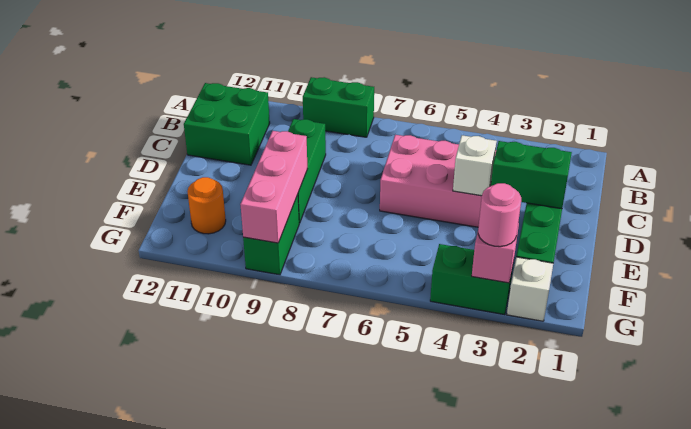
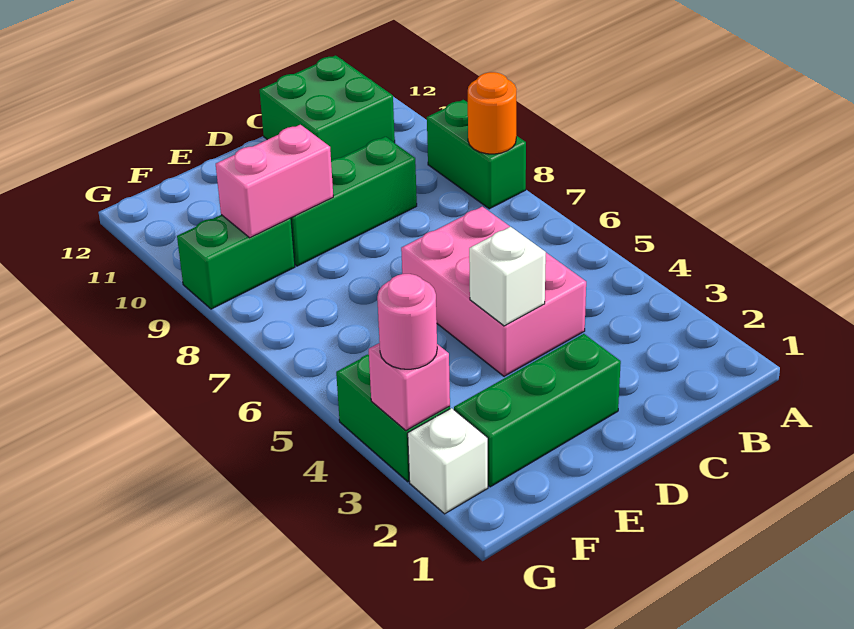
green 1x2 brick [491,141,572,209] -> none
pink 1x3 brick [240,131,308,243] -> pink 1x2 brick [216,125,333,238]
orange 1x1 round brick [187,177,226,234] -> orange 1x1 round brick moved to [468,72,516,154]

